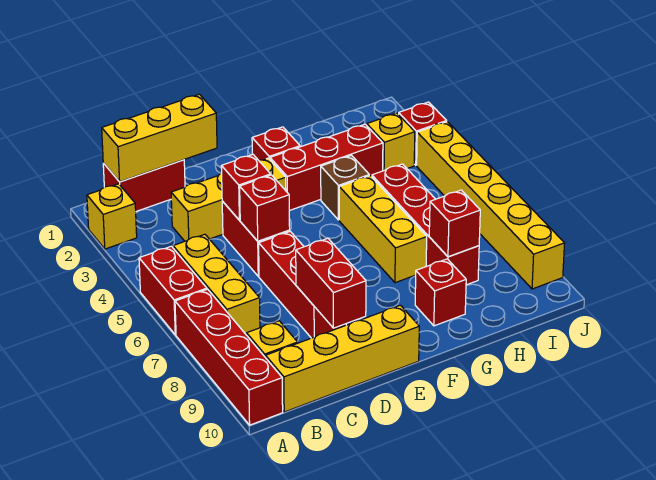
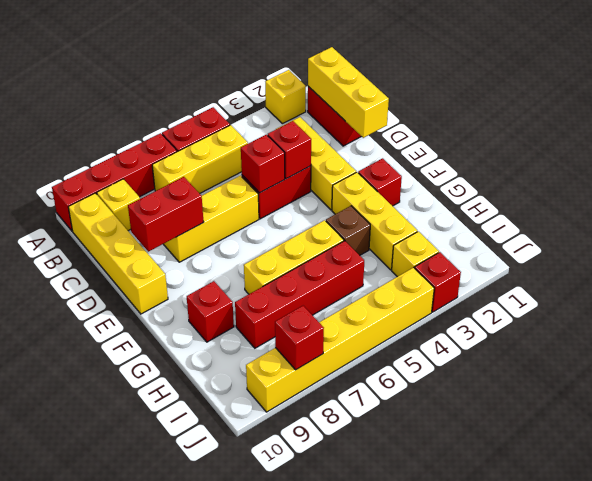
red 1x3 brick [259,231,346,338] -> yellow 1x3 brick [164,176,259,262]
red 1x3 brick [270,124,383,211] -> yellow 1x3 brick [332,172,417,270]
red 1x1 brick [429,190,480,257] -> red 1x1 brick moved to [275,306,324,370]

